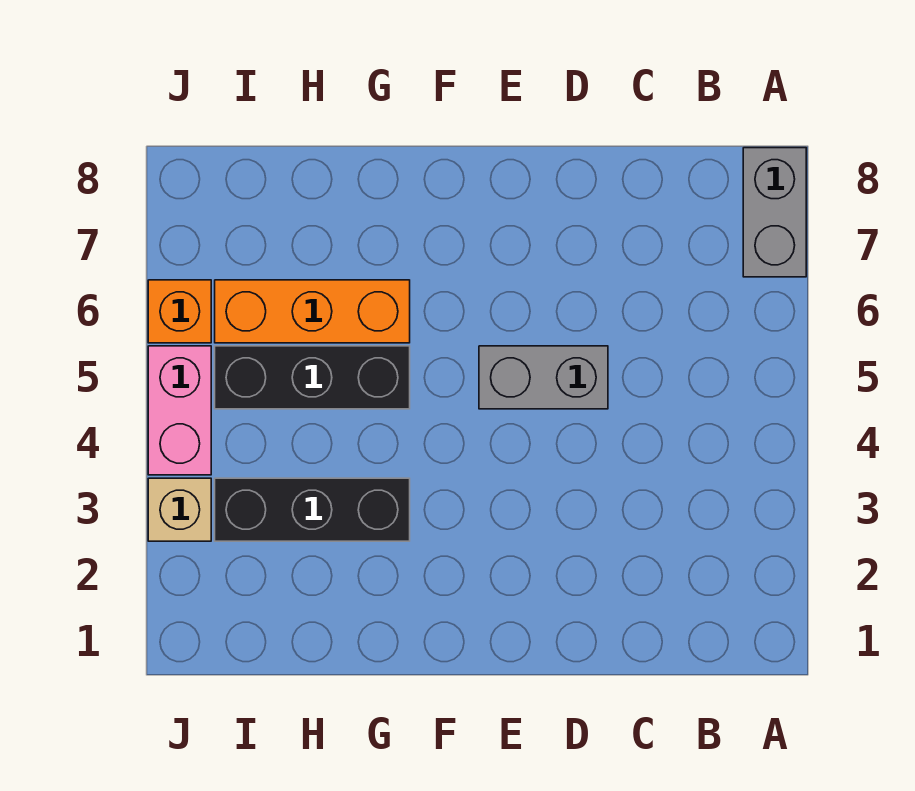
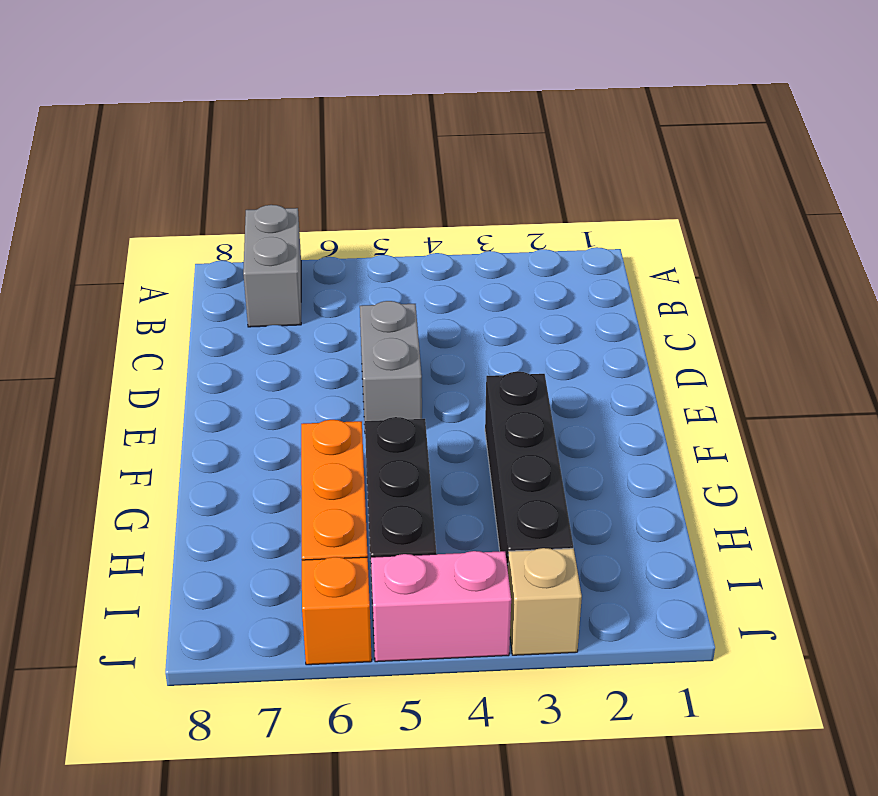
grey 1x2 brick [743,148,806,277] -> grey 1x2 brick turned to [243,205,301,327]
black 1x3 brick [215,478,410,541] -> black 1x4 brick [485,372,573,568]

